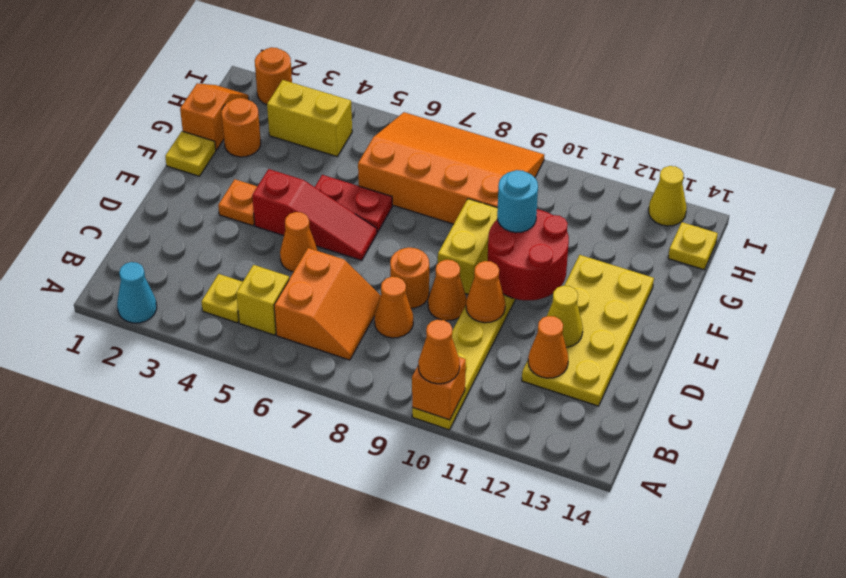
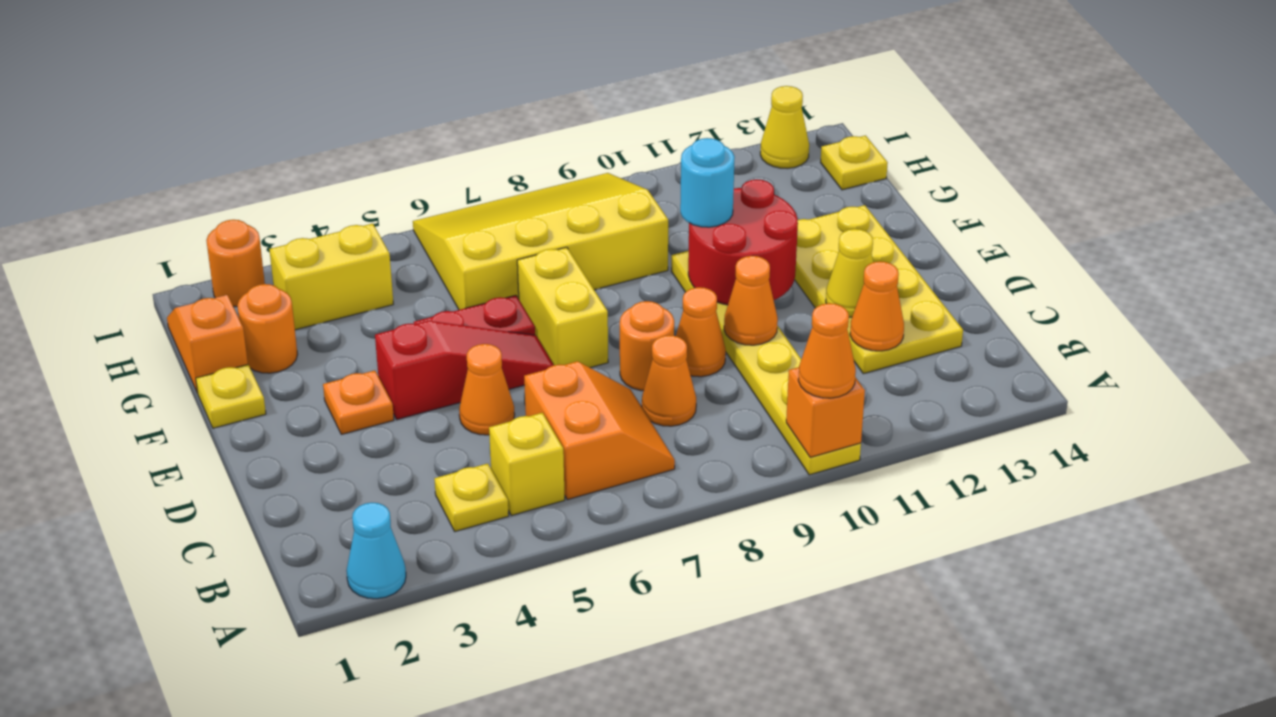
yellow 1x2 brick [438,199,498,294] -> yellow 1x2 brick moved to [517,247,608,368]
orange 3x4 slope [358,112,544,224] -> yellow 3x4 slope [413,173,668,310]

